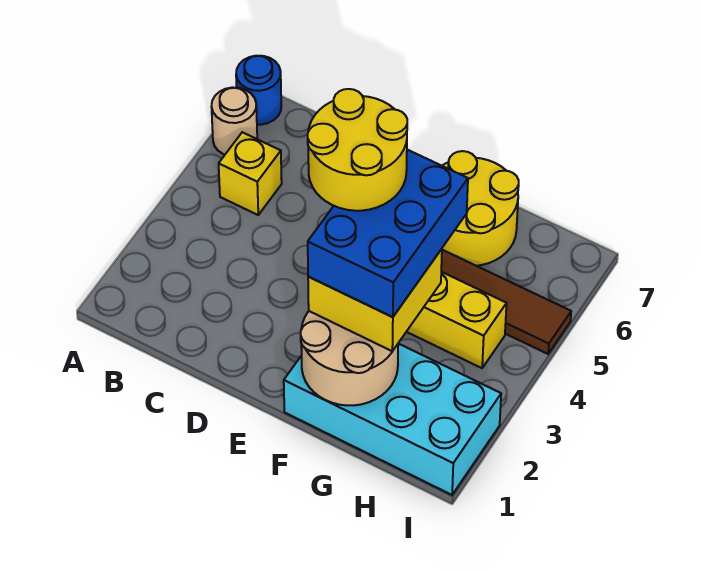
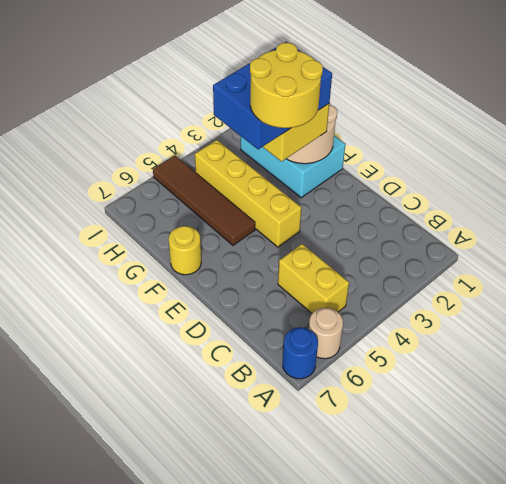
yellow 1x1 brick [219,132,282,215] -> yellow 1x2 brick [278,244,349,313]
cyan 2x4 brick [284,344,501,495] -> cyan 2x3 brick [241,136,346,198]
yellow 2x2 round brick [442,151,519,266] -> yellow 1x1 round brick [169,226,201,275]

